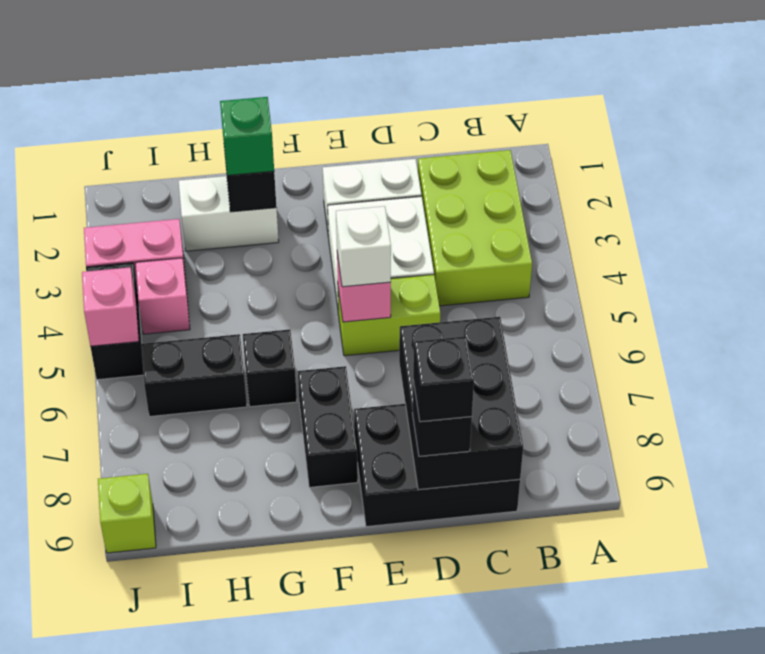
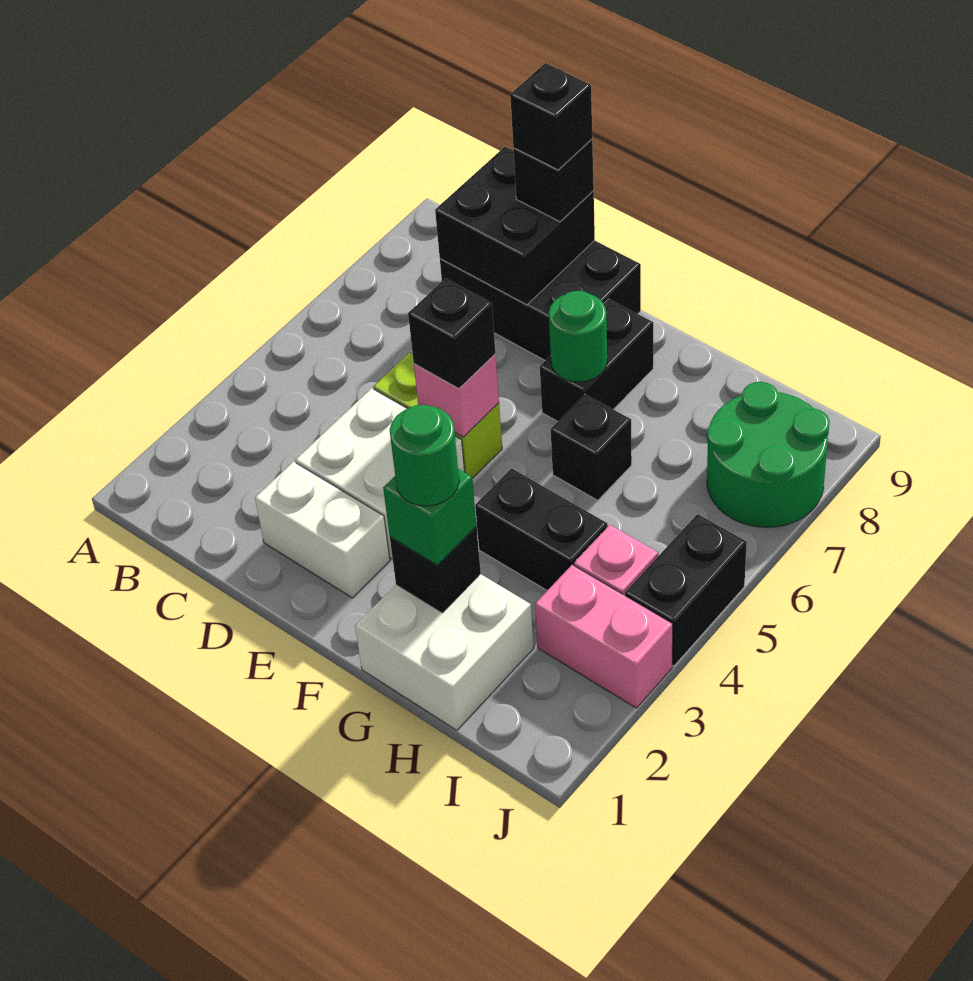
lime 2x3 brick [418,150,532,306] -> none
black 2x3 brick [399,317,523,490] -> black 2x2 brick [435,147,595,305]
white 1x1 brick [336,206,391,287] -> black 1x1 brick [408,278,496,389]
none -> green 1x1 round brick [549,291,607,382]
white 1x2 brick [179,176,279,251] -> white 2x2 brick [355,574,534,730]
none -> green 1x1 round brick [390,405,459,506]
black 1x2 brick [141,334,247,417] -> black 1x2 brick moved to [475,468,608,590]
none -> green 2x2 round brick [707,382,830,527]
pink 1x1 brick [82,267,139,346] -> none
lime 1x1 brick [98,474,156,553] -> none

